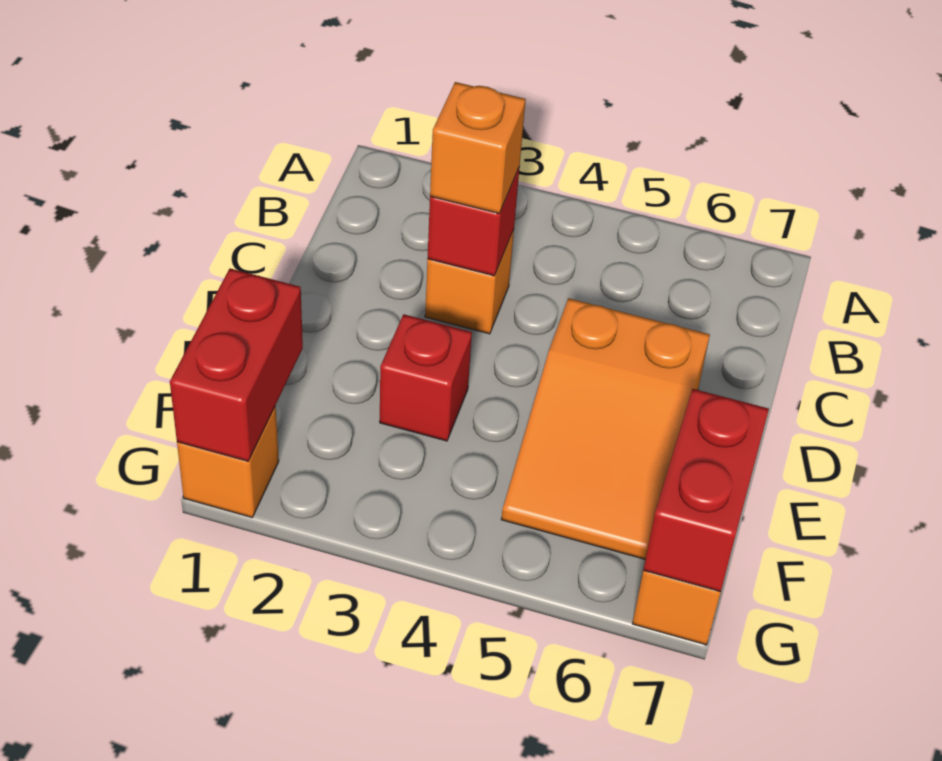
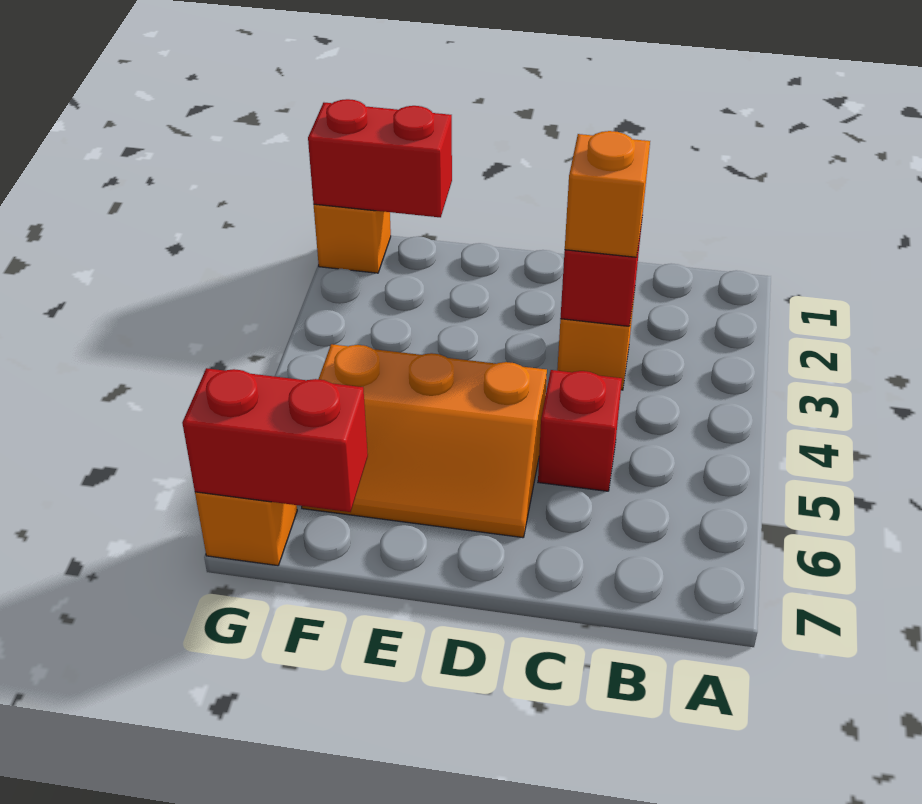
orange 2x3 slope [501,298,710,559] -> orange 2x3 slope turned to [302,344,547,538]
red 1x1 brick [380,314,472,441] -> red 1x1 brick moved to [538,370,622,491]

